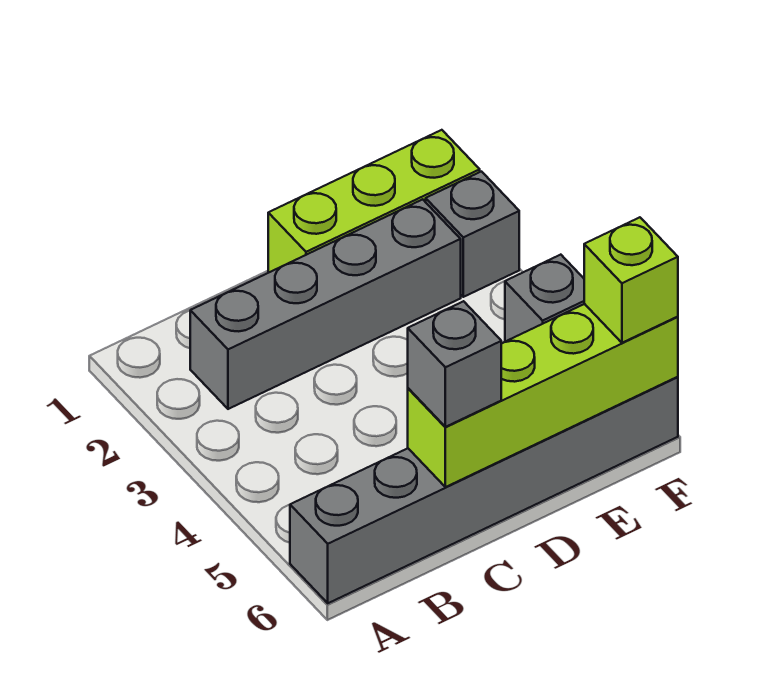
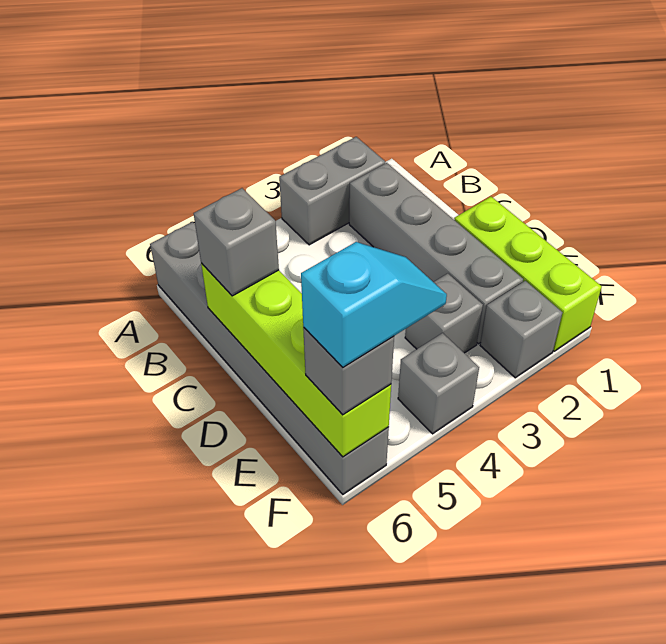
none -> grey 1x2 brick [279,137,385,245]
none -> grey 1x1 brick [405,273,483,353]
none -> cyan 1x2 slope [301,242,447,367]
lime 1x1 brick [584,217,678,343] -> grey 1x1 brick [303,328,394,415]

